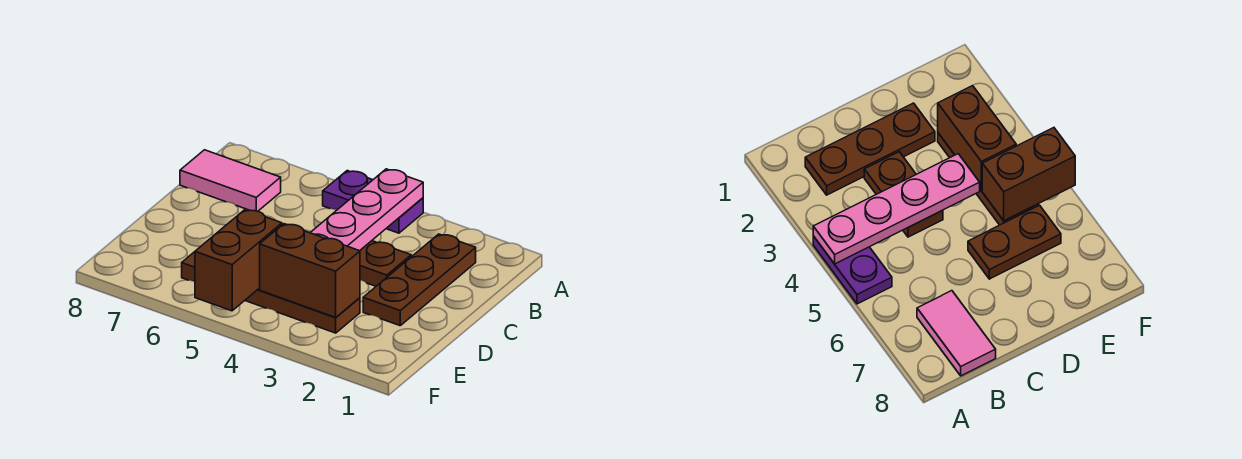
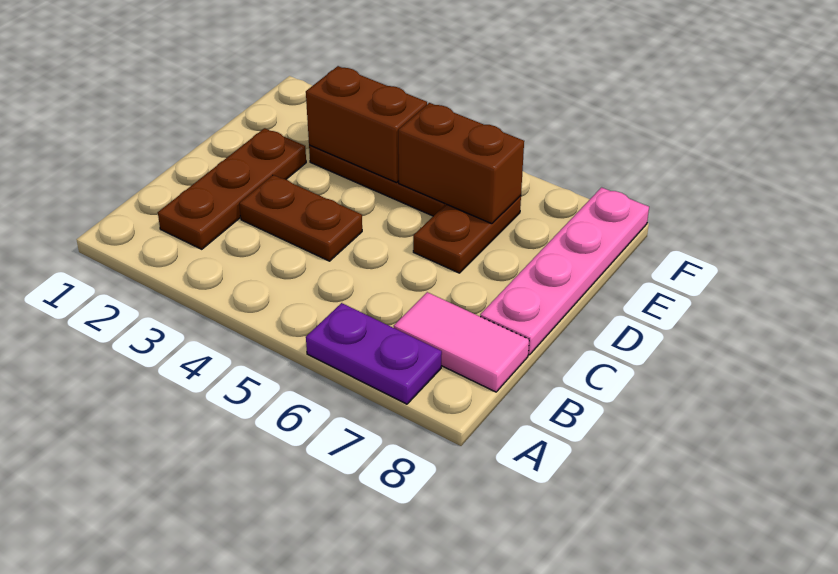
purple 1x2 plate [323,171,423,233] -> purple 1x2 plate moved to [306,303,442,404]
pink 1x4 plate [310,169,423,251] -> pink 1x4 plate moved to [480,187,649,355]
brown 1x2 brick [195,210,282,311] -> brown 1x2 brick turned to [398,103,524,224]

